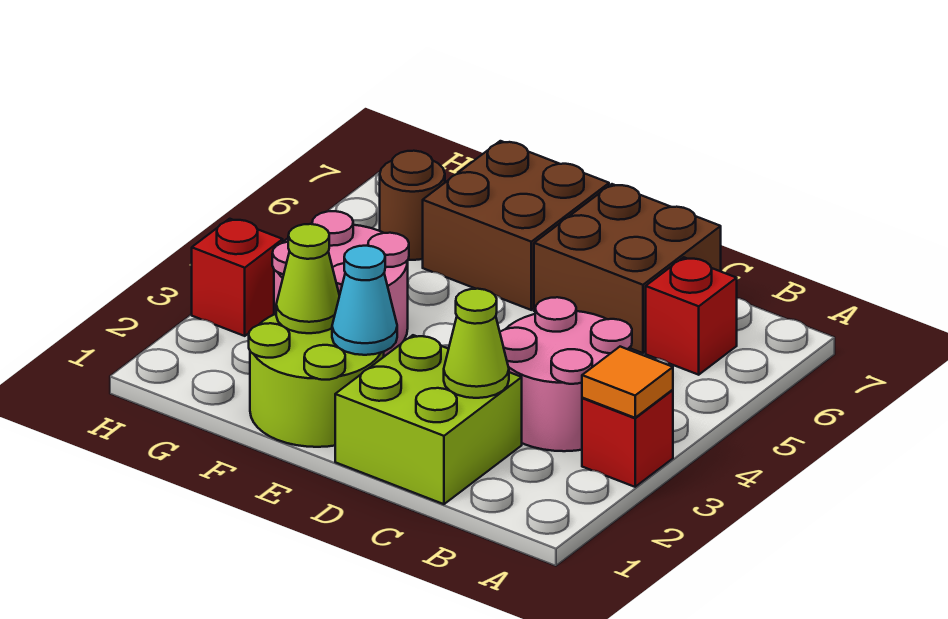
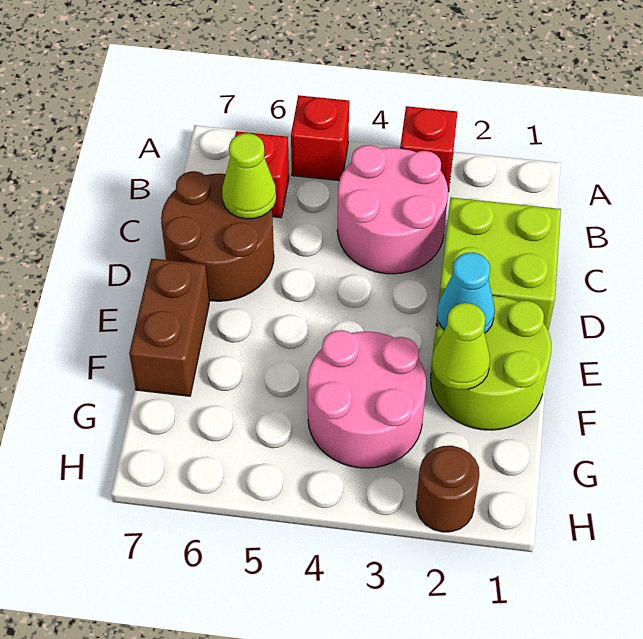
orange 1x1 tile [582,347,673,418] -> none
lime 1x1 cone [444,289,509,398] -> lime 1x1 cone moved to [222,133,276,219]
brown 2x2 brick [534,184,721,353] -> brown 2x2 round brick [161,171,274,301]
brown 2x2 brick [423,141,609,310] -> brown 1x2 brick [129,259,209,396]
brown 1x1 round brick [380,151,445,260] -> brown 1x1 round brick moved to [416,446,479,532]
red 1x1 brick [192,219,283,336] -> red 1x1 brick moved to [291,95,349,181]

